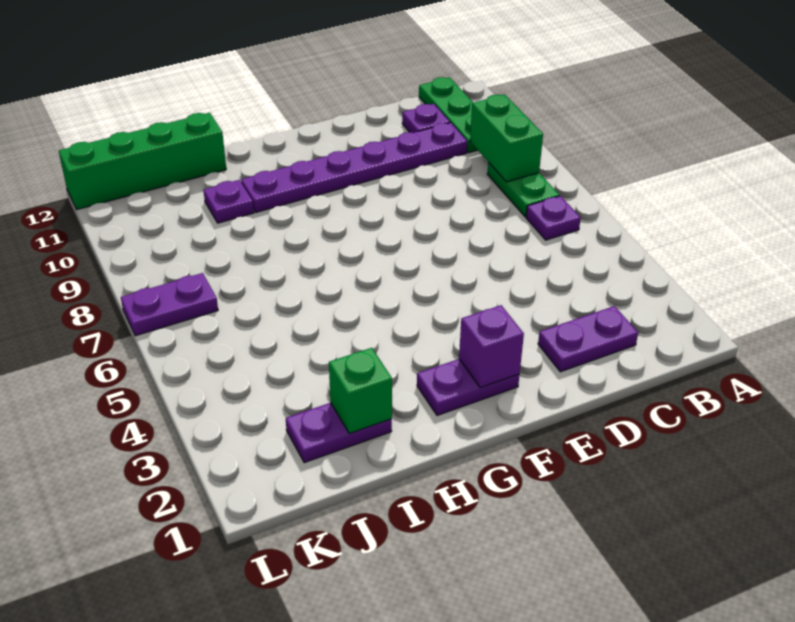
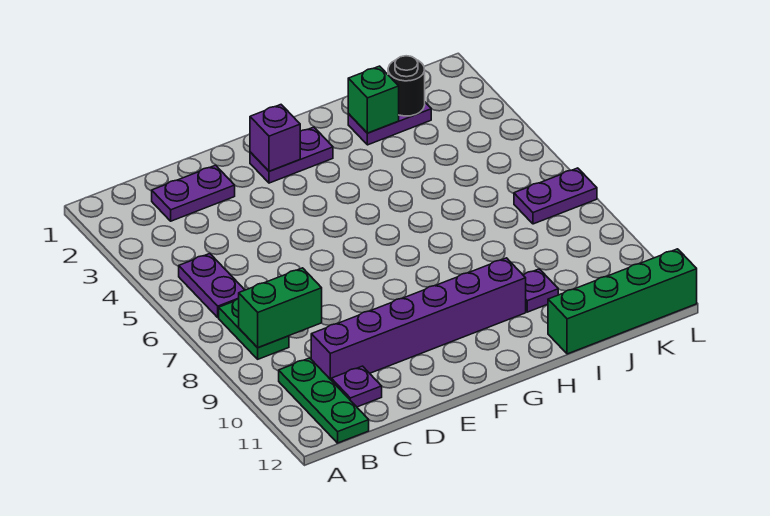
purple 1x1 plate [526,196,581,240] -> purple 1x2 plate [179,254,244,318]
green 1x2 brick [470,94,543,182] -> green 1x2 brick turned to [238,268,322,348]
purple 1x6 plate [241,123,467,212] -> purple 1x6 brick [311,258,526,380]
none -> black 1x1 round brick [388,56,425,116]

